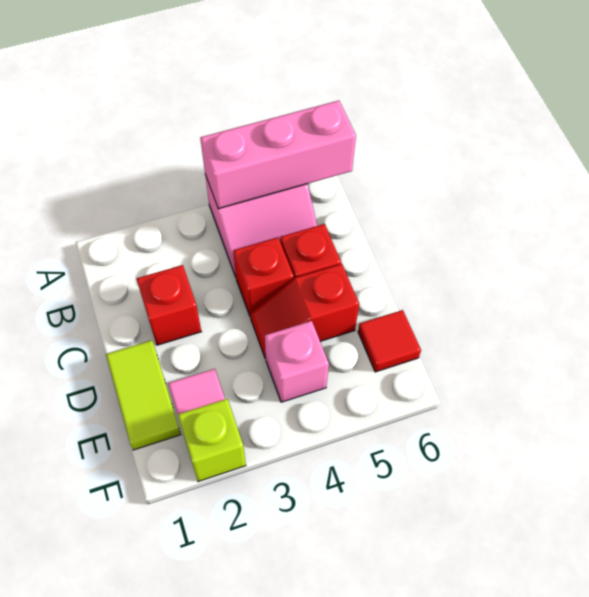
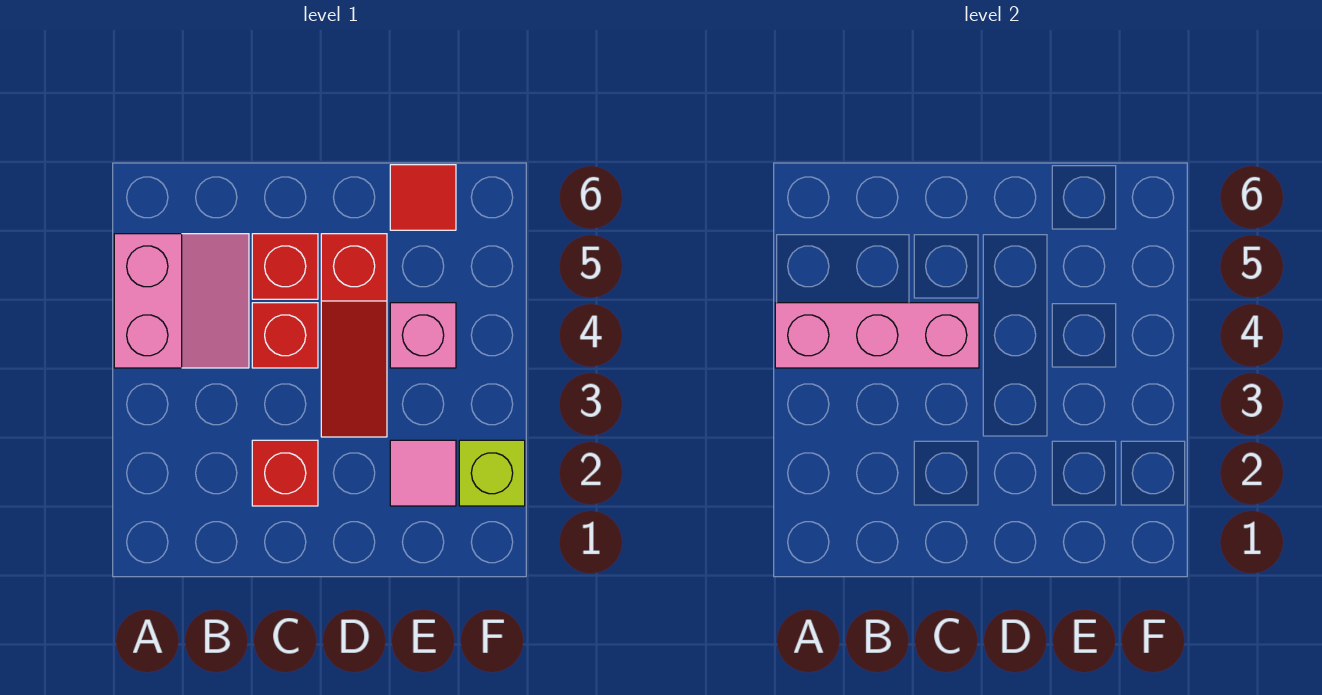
pink 1x3 brick [200,101,356,209] -> pink 1x3 brick turned to [775,303,979,368]
lime 1x2 tile [106,340,181,450] -> none
red 1x2 slope [250,264,359,359] -> red 1x3 slope [321,234,387,437]

